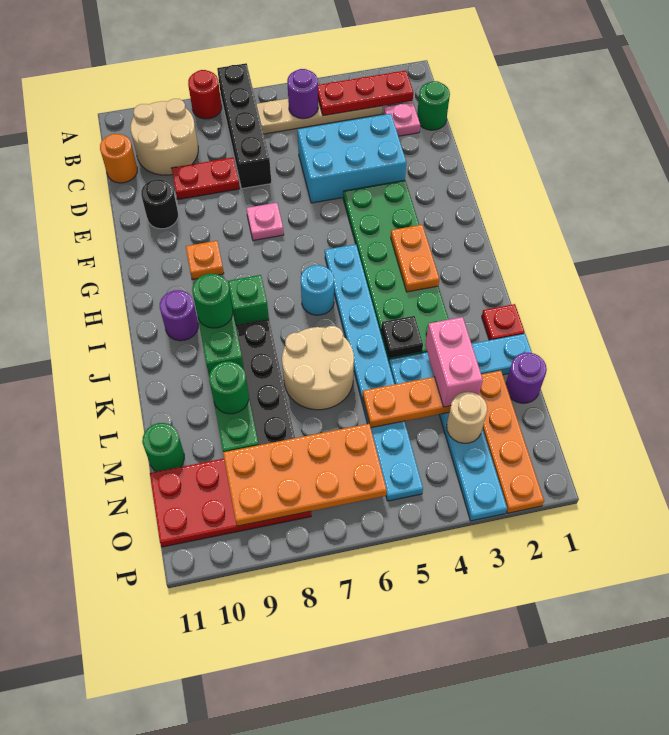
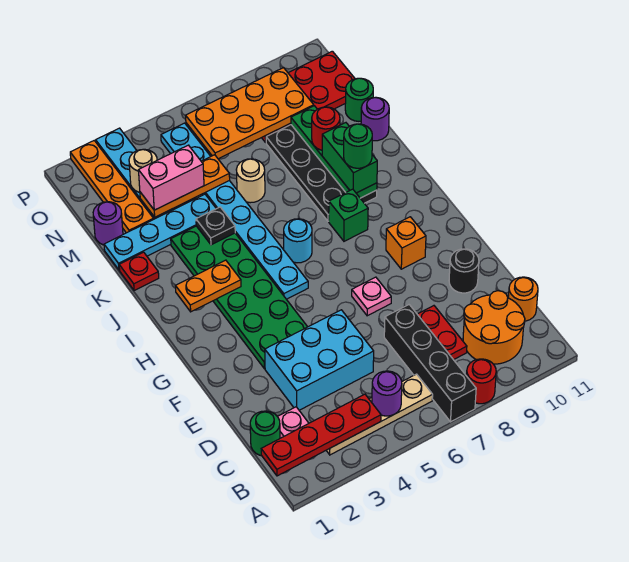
red 1x3 plate [318,71,413,116] -> red 1x4 plate [261,394,381,476]
tan 2x2 round brick [130,99,198,175] -> orange 2x2 round brick [463,291,525,364]
red 1x2 plate [171,157,240,200] -> red 1x2 plate turned to [417,306,467,360]
orange 1x1 plate [186,241,224,280] -> orange 1x1 brick [386,217,426,269]
orange 1x2 plate [391,225,439,292] -> orange 1x2 plate turned to [176,260,241,312]
purple 1x1 round brick [160,290,198,341] -> purple 1x1 round brick moved to [361,97,389,141]
tan 2x2 round brick [282,326,354,410] -> tan 1x1 round brick [236,159,265,203]
pink 1x2 brick [425,317,483,407] -> pink 1x2 brick turned to [139,145,204,210]
green 1x1 round brick [209,361,249,414] -> red 1x1 round brick [312,107,340,150]

